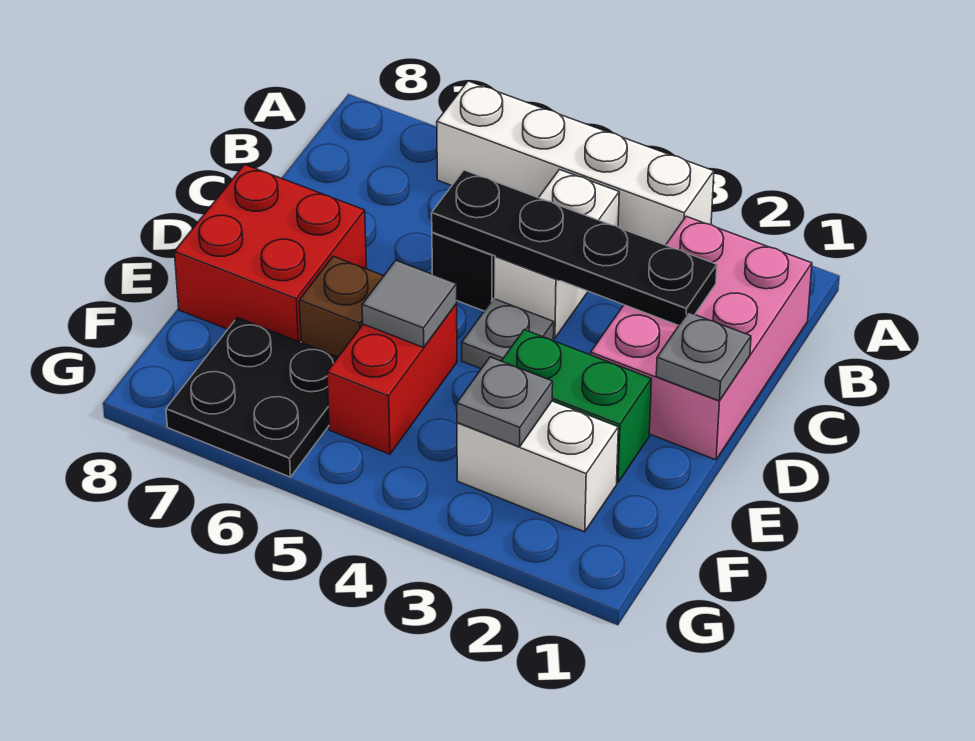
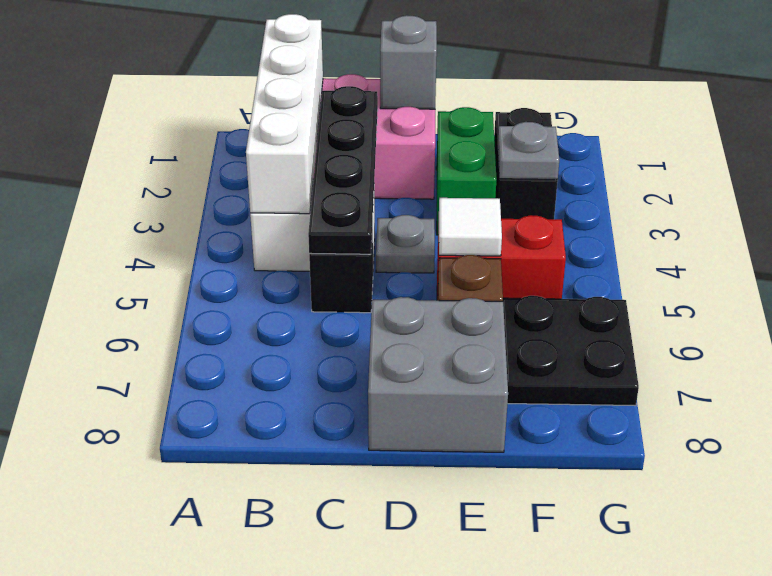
white 1x4 brick [437,81,714,245] -> white 1x4 brick moved to [246,14,323,214]
grey 1x1 plate [656,312,751,401] -> grey 1x1 brick [380,15,437,109]
red 2x2 brick [175,165,366,342] -> grey 2x2 brick [368,297,508,452]
grey 1x1 tile [362,260,457,347] -> white 1x1 tile [439,198,502,256]
white 1x2 brick [457,401,618,532] -> black 1x2 brick [494,108,558,219]

